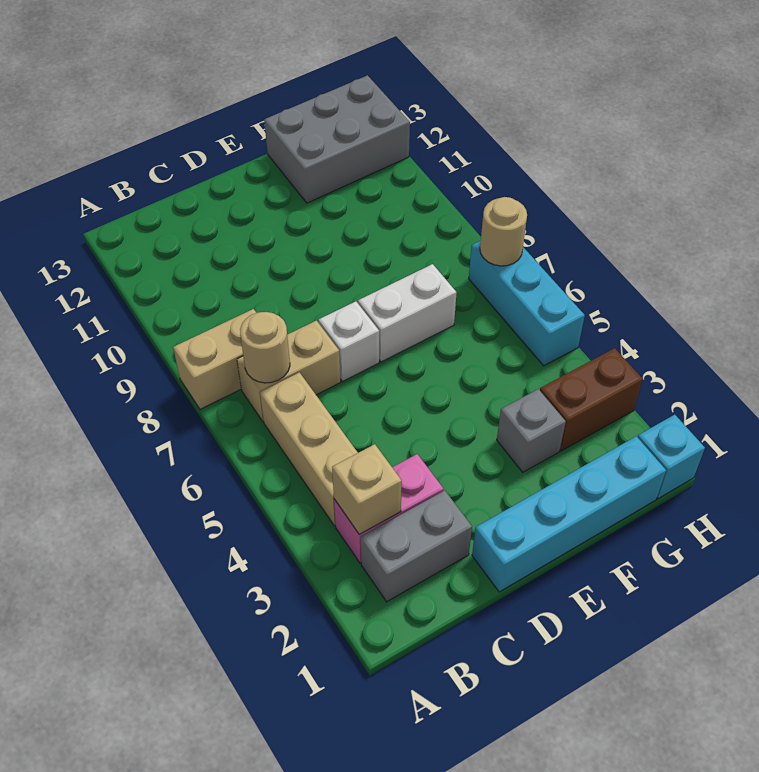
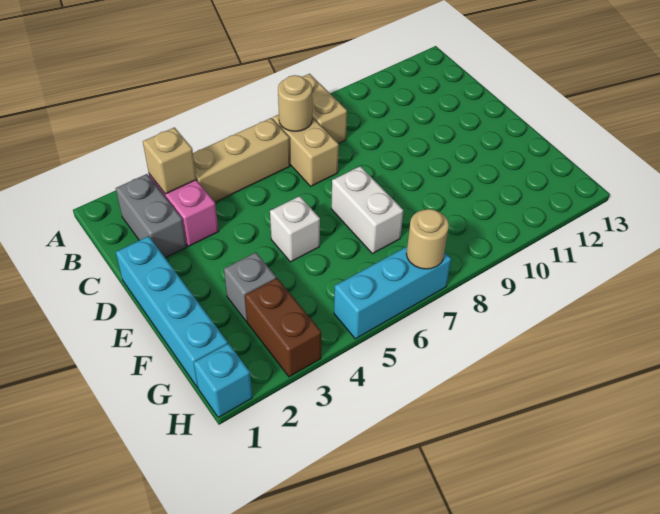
white 1x1 brick [319,301,379,381] -> white 1x1 brick moved to [270,196,320,262]
grey 2x3 brick [264,75,410,203] -> none

